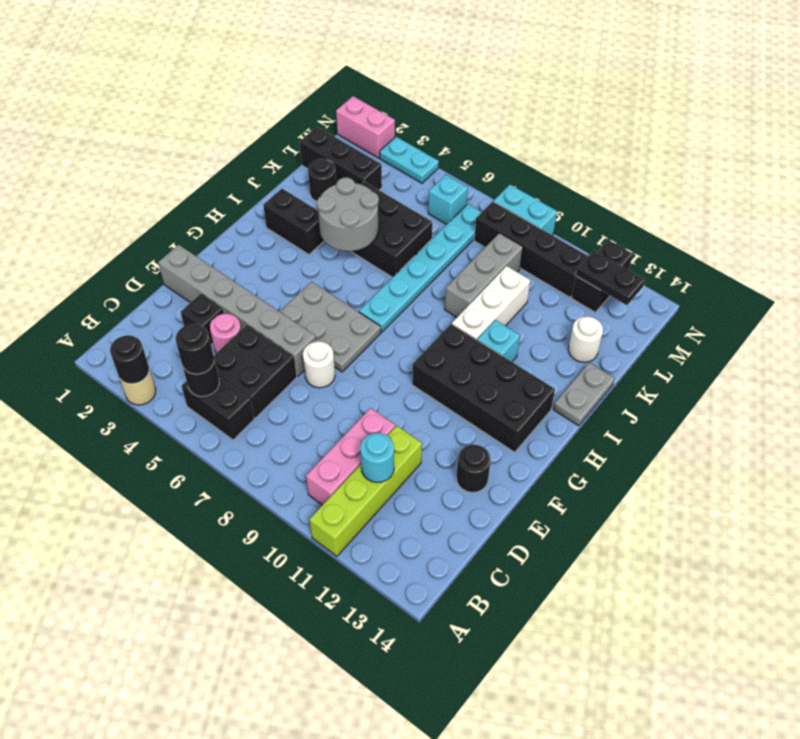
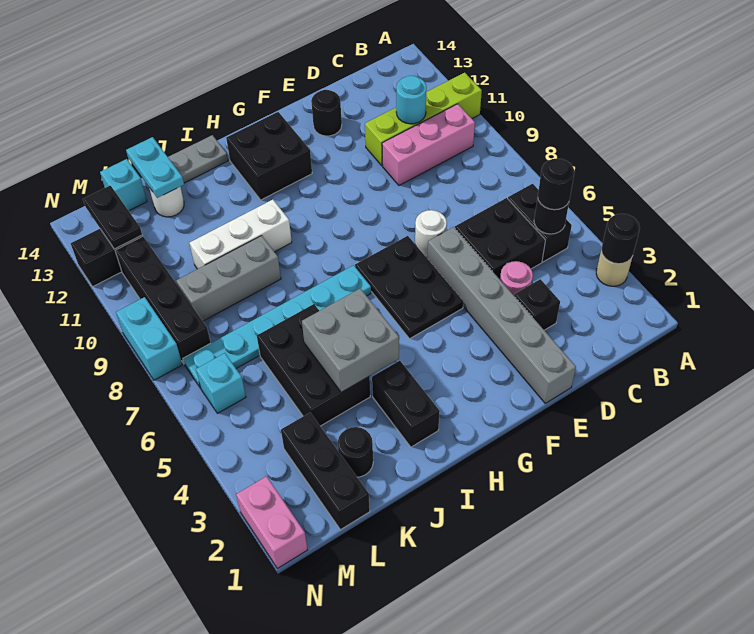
grey 2x3 plate [280,282,381,372] -> black 2x3 plate [355,236,463,339]
black 2x4 brick [412,324,555,452] -> black 2x2 brick [226,112,312,200]
grey 2x2 round brick [317,177,379,251] -> grey 2x2 brick [302,288,399,392]
cyan 1x1 brick [477,320,520,362] -> cyan 1x1 brick moved to [100,159,147,211]
cyan 1x2 plate [380,137,439,183] -> cyan 1x2 plate moved to [126,137,184,198]

